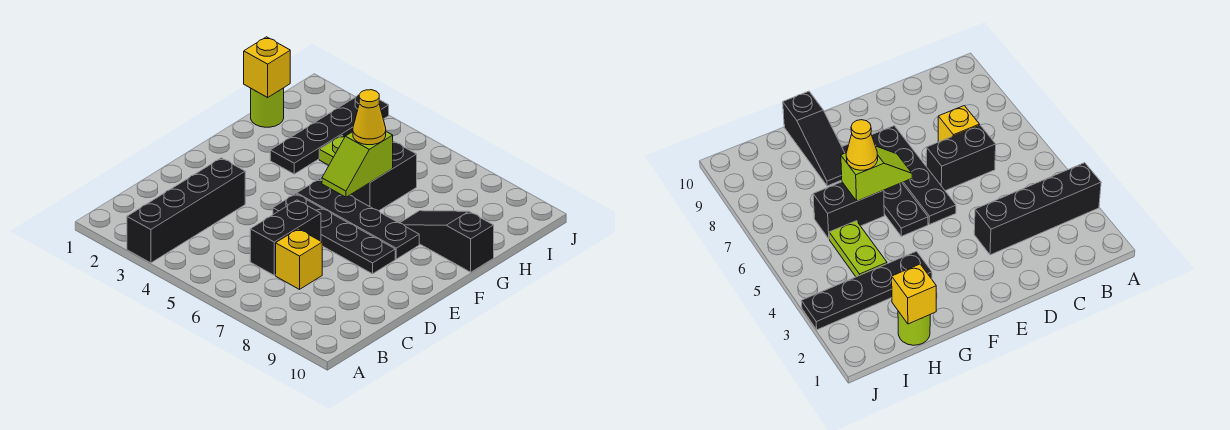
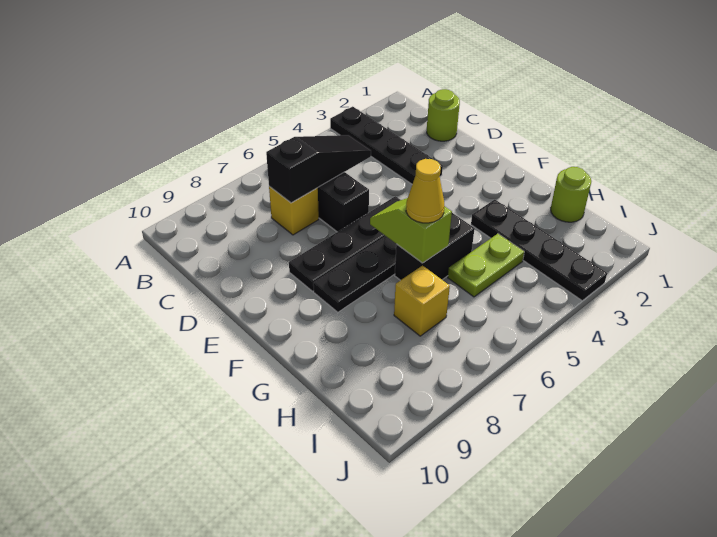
black 1x4 brick [127,158,245,263] -> black 1x4 plate [330,107,443,184]
none -> lime 1x1 round brick [427,89,460,141]
black 1x2 brick [351,141,417,211] -> black 1x2 brick turned to [395,213,475,280]
black 1x3 slope [400,211,494,272] -> black 1x3 slope moved to [266,135,371,203]
yellow 1x1 brick [244,37,290,97] -> yellow 1x1 brick moved to [394,265,450,336]

